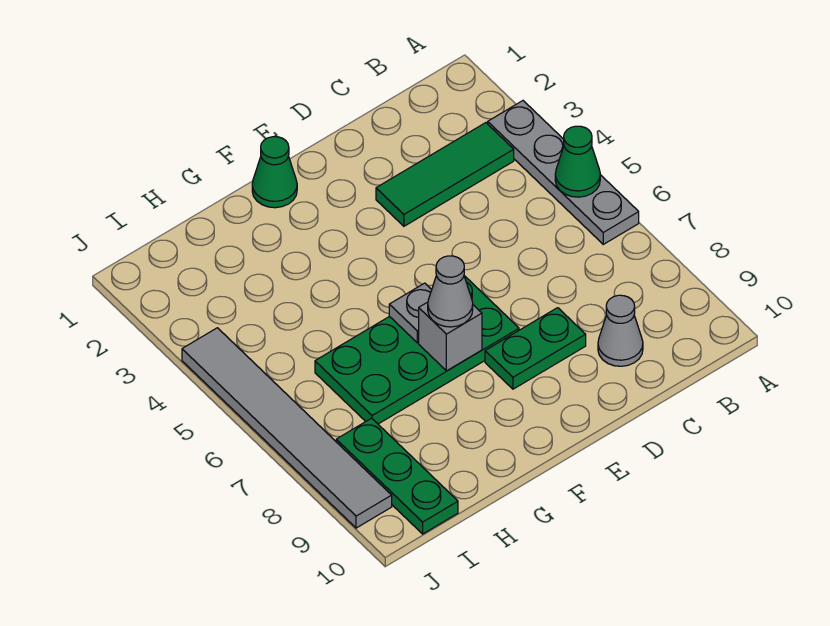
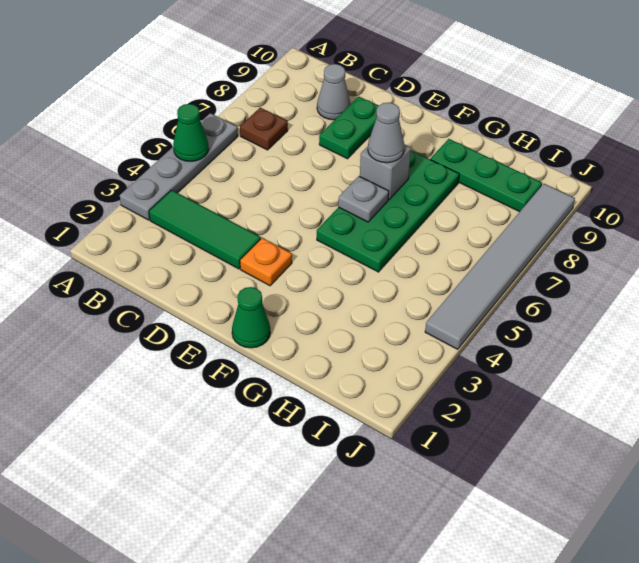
none -> brown 1x1 plate [240,108,288,150]
green 1x2 plate [485,308,586,389] -> green 1x2 plate turned to [319,97,378,159]
none -> orange 1x1 plate [240,238,292,286]
green 2x4 plate [315,276,519,424] -> green 2x4 plate turned to [317,150,459,272]
green 1x3 plate [336,418,458,534] -> green 1x3 plate turned to [430,139,542,212]

